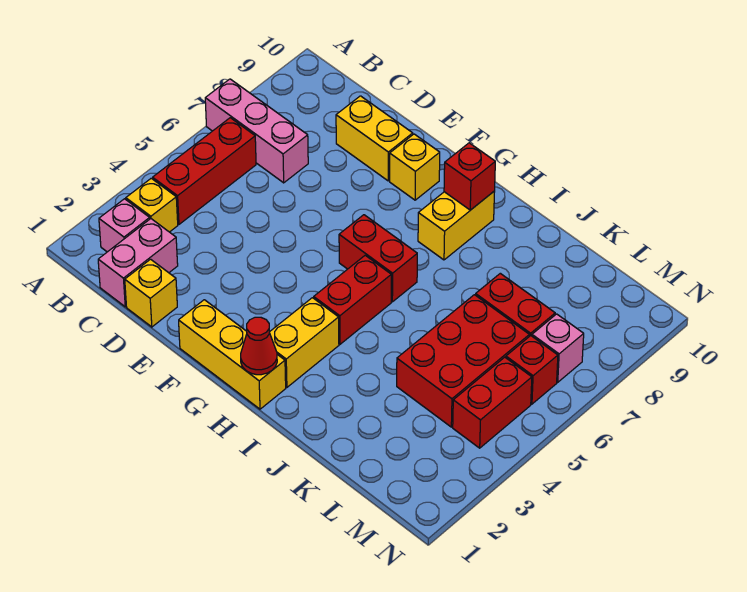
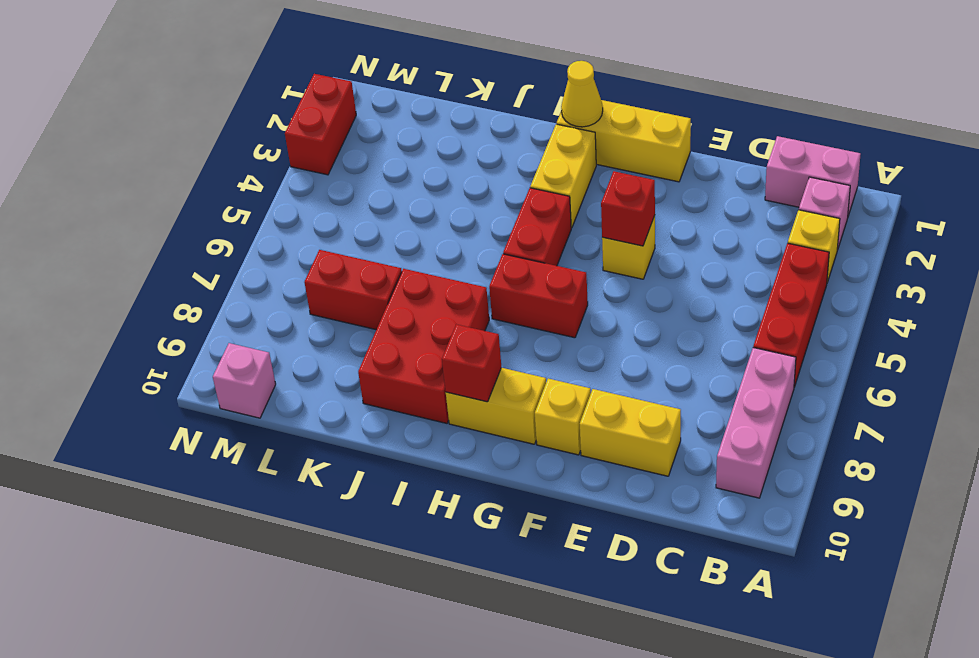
pink 1x3 brick [205,79,308,183] -> pink 1x3 brick turned to [716,348,796,498]
pink 1x2 brick [98,219,178,307] -> pink 1x2 brick turned to [765,136,861,216]
yellow 1x1 brick [125,259,177,327] -> yellow 1x1 brick moved to [602,215,655,279]
red 1x1 cone [241,317,277,375] -> yellow 1x1 cone [561,61,603,127]
yellow 1x2 brick [418,191,495,260] -> yellow 1x2 brick turned to [446,368,546,444]
red 2x3 brick [397,295,529,427] -> red 2x3 brick moved to [358,269,489,423]
red 1x2 brick [453,357,532,448] -> red 1x2 brick moved to [285,74,356,175]
red 1x1 brick [506,336,558,404] -> red 1x1 brick moved to [601,171,655,246]
pink 1x1 brick [532,314,584,382] -> pink 1x1 brick moved to [213,343,276,418]

